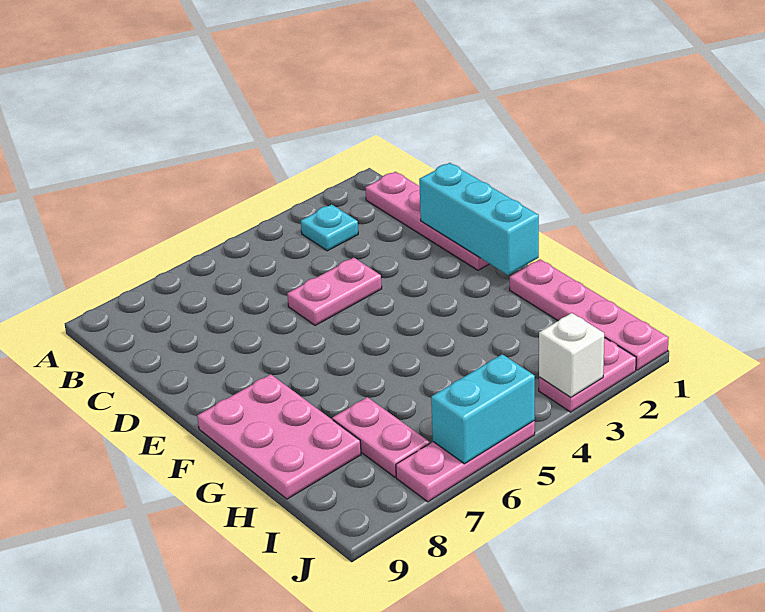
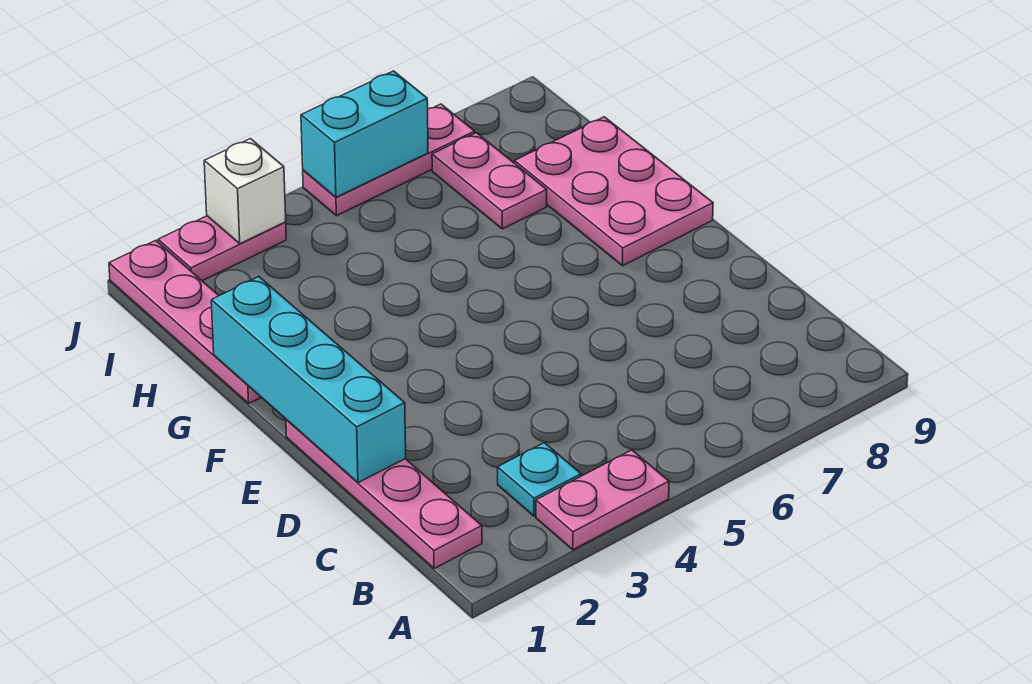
cyan 1x3 brick [419,163,539,275] -> cyan 1x4 brick [211,277,406,483]
pink 1x2 plate [287,258,382,326] -> pink 1x2 plate moved to [536,450,669,550]

